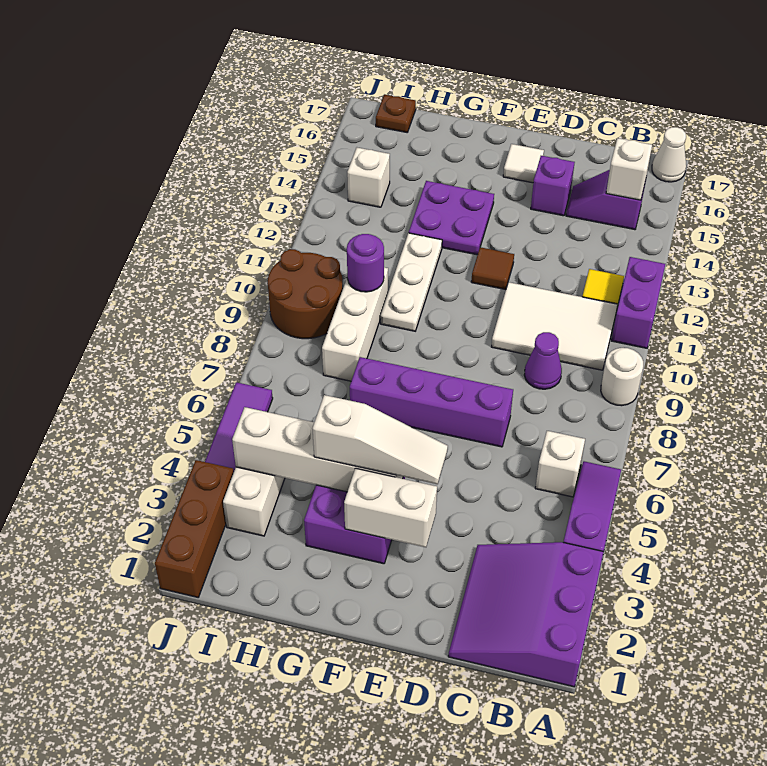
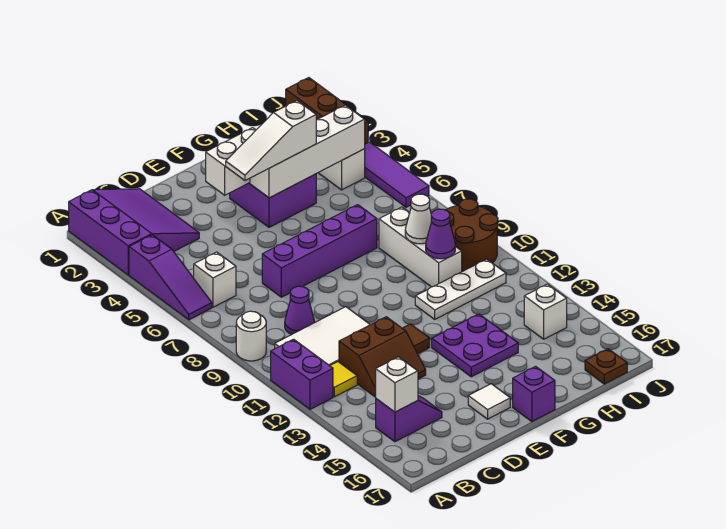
white 1x1 cone [652,127,686,182] -> white 1x1 cone moved to [405,194,431,244]
none -> brown 2x2 slope [339,317,426,397]
purple 1x1 brick [531,156,575,216] -> purple 1x1 brick moved to [513,366,555,422]
white 1x3 plate [381,233,442,331] -> white 1x3 plate turned to [415,259,506,319]
purple 1x1 round brick [347,234,384,292] -> purple 1x1 cone [426,209,455,259]

